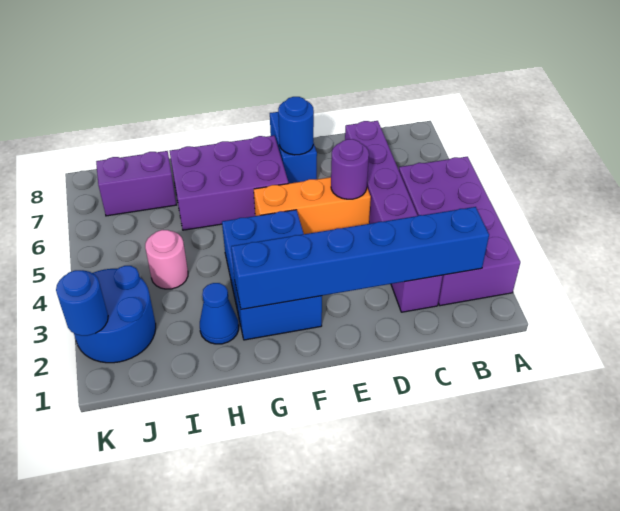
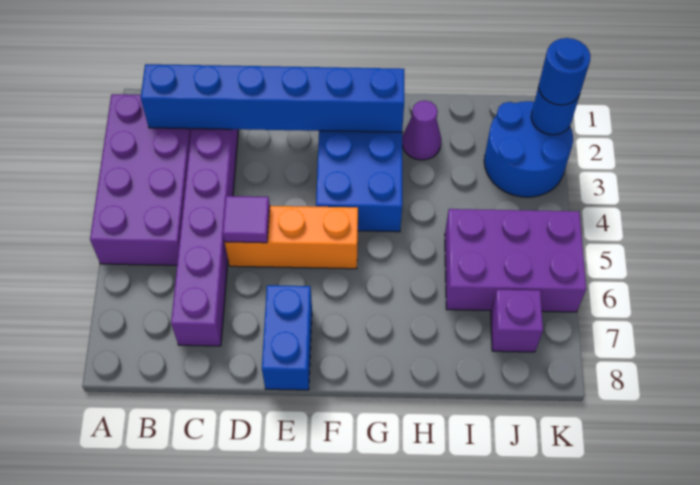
purple 1x1 round brick [331,139,369,199] -> purple 1x1 tile [223,196,270,243]
blue 1x1 round brick [278,97,314,155] -> blue 1x1 round brick moved to [539,38,590,105]
purple 2x3 brick [170,136,289,230] -> purple 2x3 brick moved to [445,209,586,312]
blue 1x1 cone [200,283,239,344] -> purple 1x1 cone [402,100,441,160]
pink 1x1 round brick [145,230,188,289] -> none
purple 1x2 brick [96,151,176,216] -> purple 1x1 brick [491,290,543,352]

